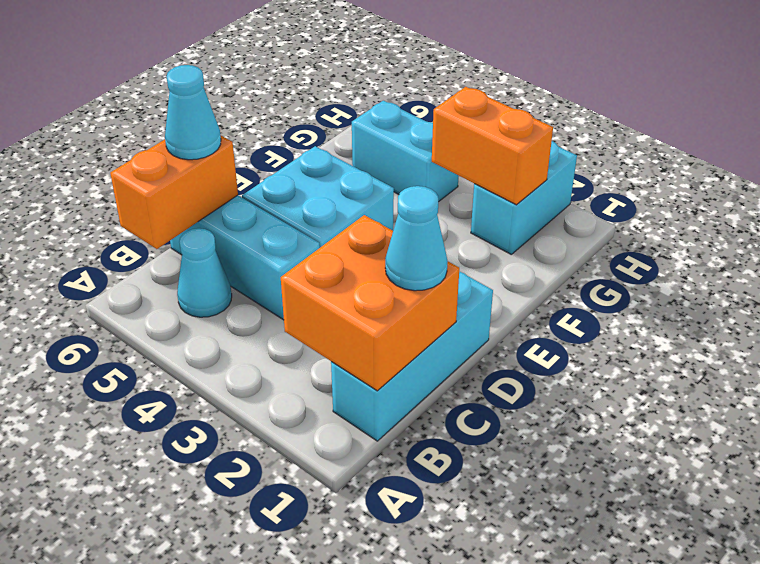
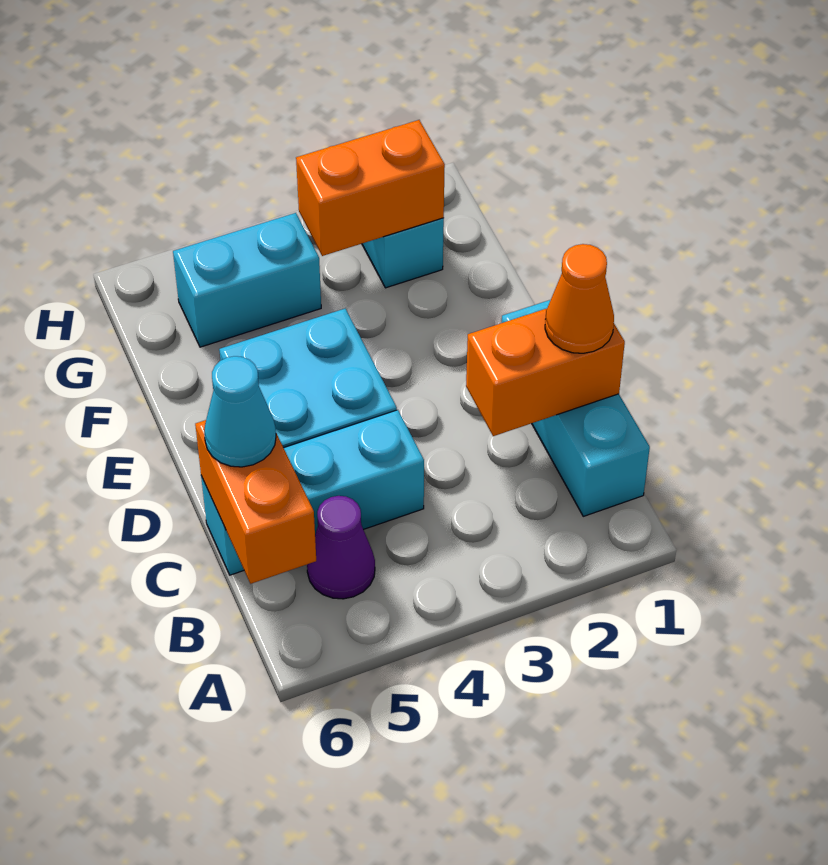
orange 2x2 brick [281,215,459,391] -> orange 1x2 brick [466,309,625,436]
cyan 1x1 cone [177,228,232,317] -> purple 1x1 cone [307,496,375,599]
cyan 1x1 cone [385,186,448,291] -> orange 1x1 cone [545,244,614,353]

